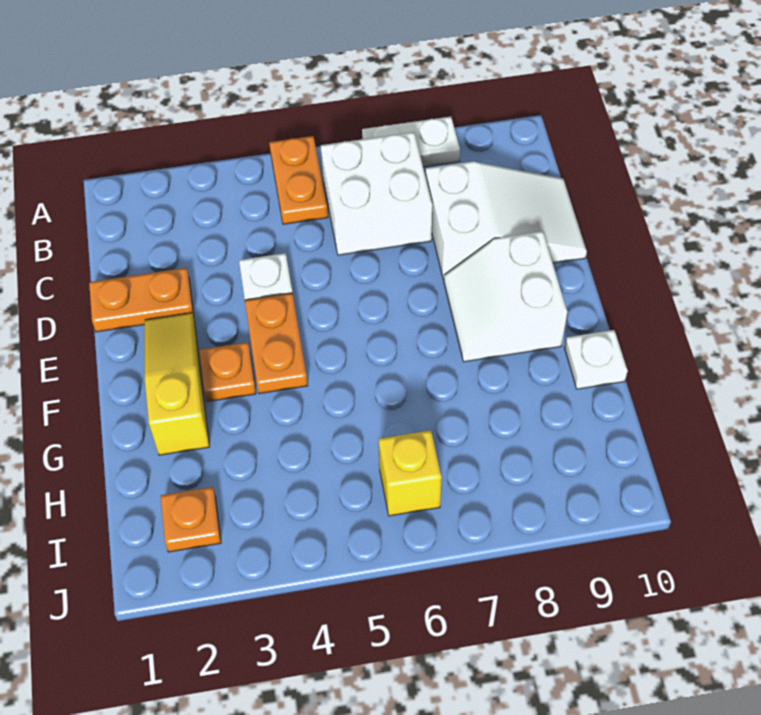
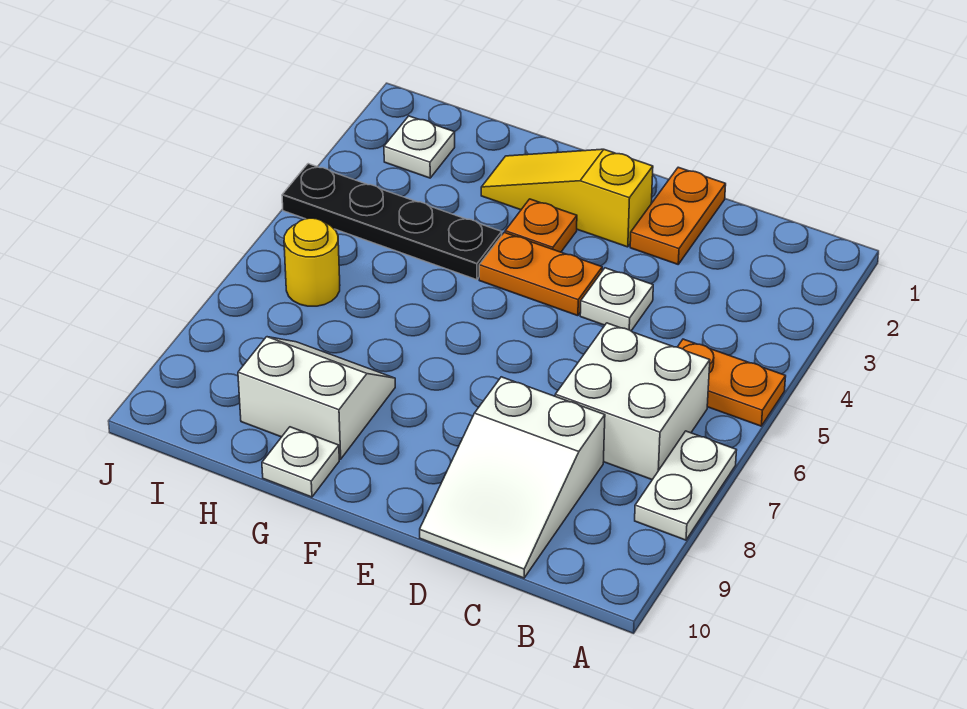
yellow 1x3 slope [145,313,210,455] -> yellow 1x3 slope turned to [481,149,653,247]
white 2x2 slope [443,231,567,362] -> white 2x2 slope moved to [238,337,395,459]
none -> black 1x4 plate [282,164,502,280]
orange 1x1 plate [161,487,221,552] -> white 1x1 plate [384,116,455,178]
yellow 1x1 brick [379,430,442,516] -> yellow 1x1 round brick [284,218,340,306]

